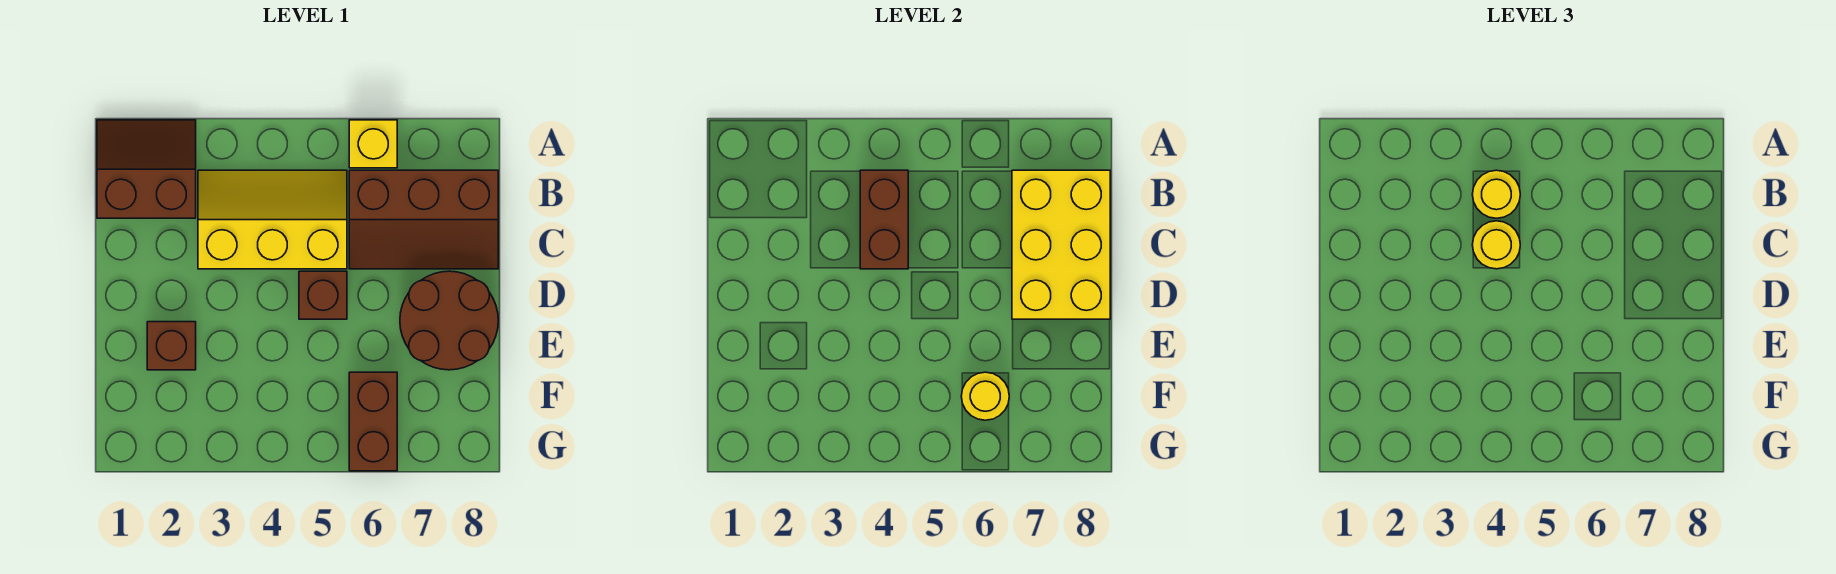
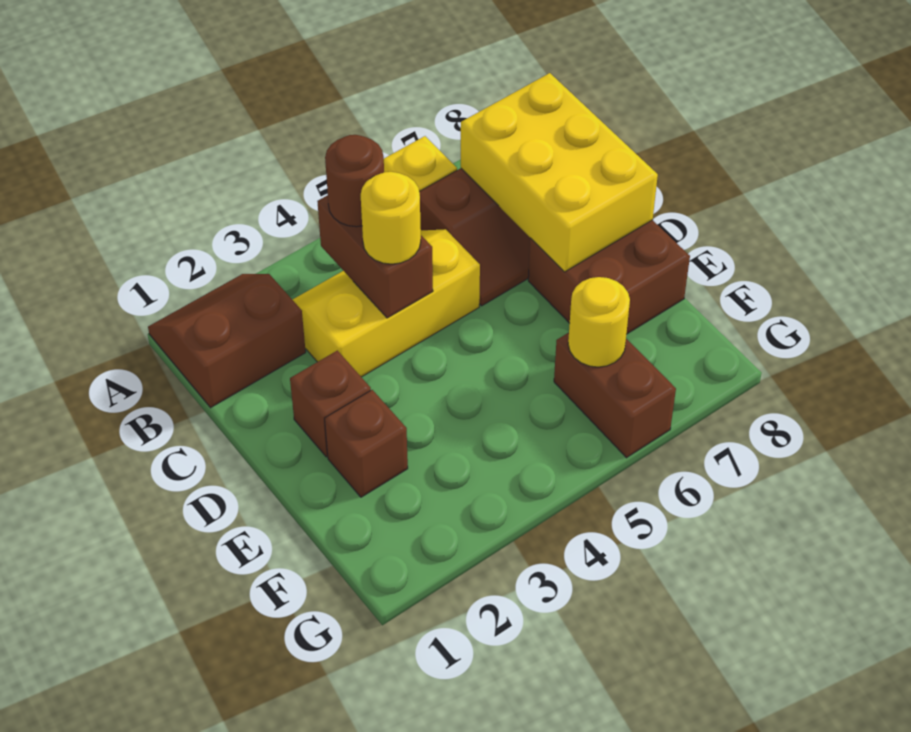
yellow 1x1 round brick [1472,170,1520,218] -> brown 1x1 round brick [325,135,384,227]
brown 1x1 brick [299,271,347,319] -> brown 1x1 brick moved to [290,351,371,457]
brown 2x2 round brick [400,271,498,370] -> brown 2x2 brick [528,220,690,334]

